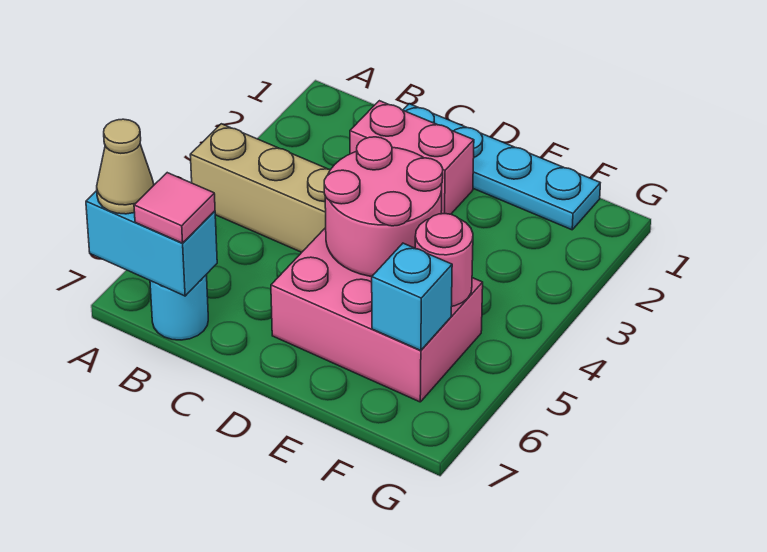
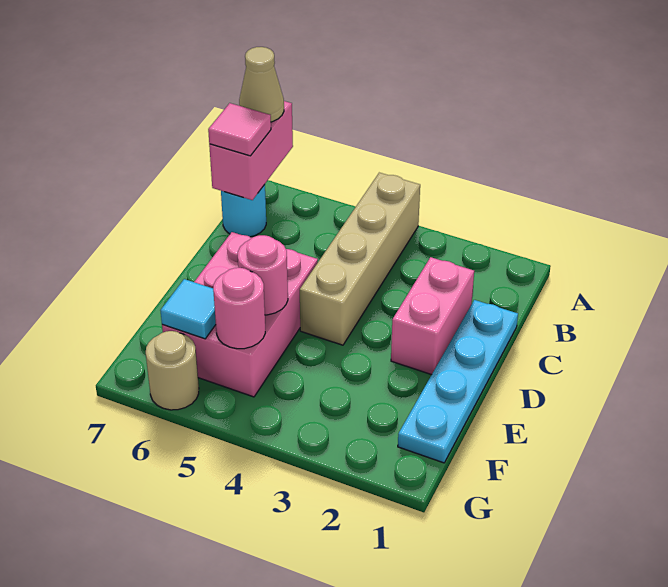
cyan 1x2 brick [86,184,217,296] -> pink 1x2 brick [209,101,293,200]
pink 2x2 round brick [324,137,443,276] -> pink 1x1 round brick [238,235,288,315]
cyan 1x1 brick [372,243,452,350] -> cyan 1x1 tile [160,279,216,339]
none -> tan 1x1 round brick [146,331,199,410]

